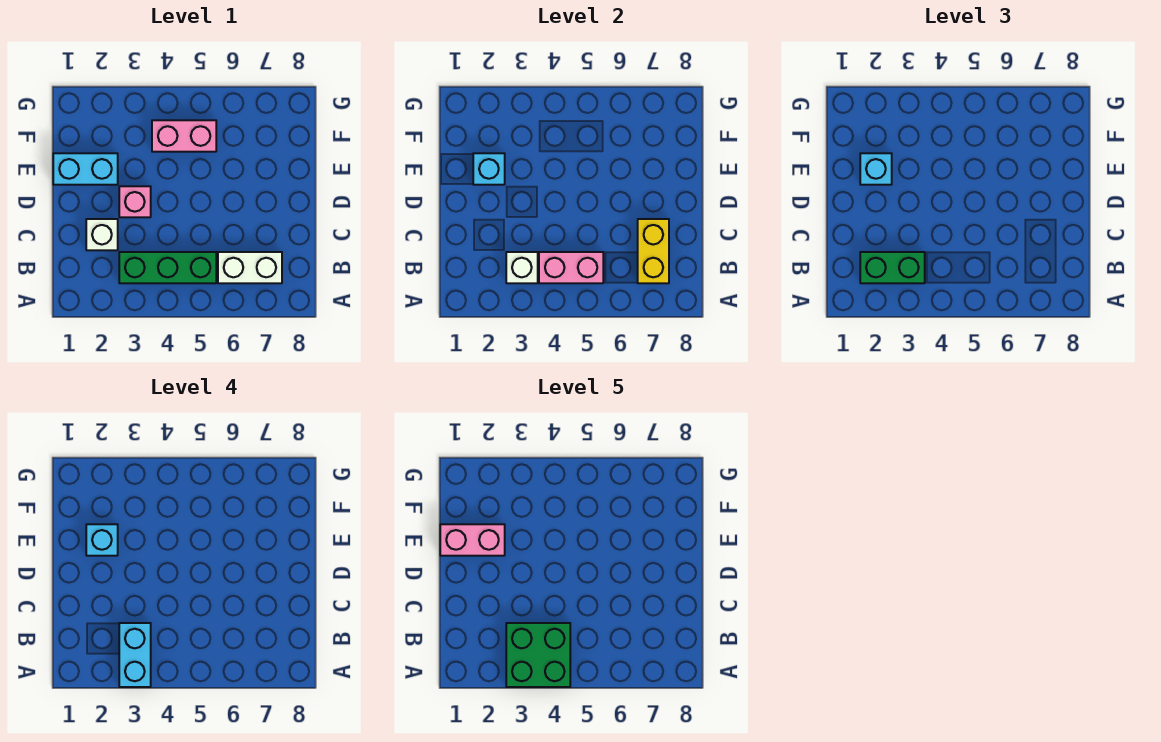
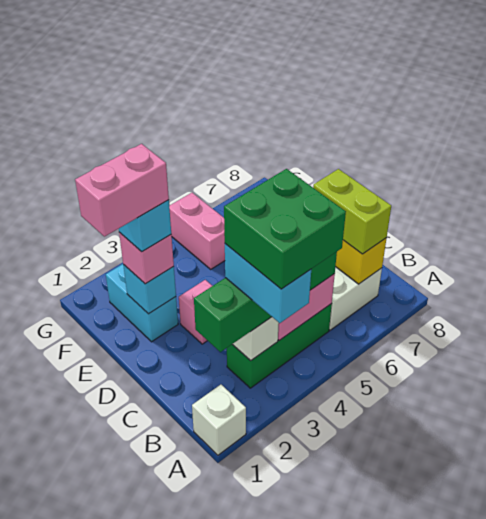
green 1x2 brick [860,252,925,283] -> green 1x4 brick [194,252,337,352]
none -> lime 1x2 brick [313,169,391,254]
white 1x1 brick [86,219,118,250] -> white 1x1 brick moved to [192,385,246,455]
cyan 1x2 brick [53,153,118,185] -> cyan 1x2 brick turned to [106,264,178,342]
cyan 1x1 brick [860,153,892,185] -> pink 1x1 brick [119,233,174,284]
pink 1x2 brick [152,120,216,152] -> pink 1x2 brick turned to [169,193,225,269]

